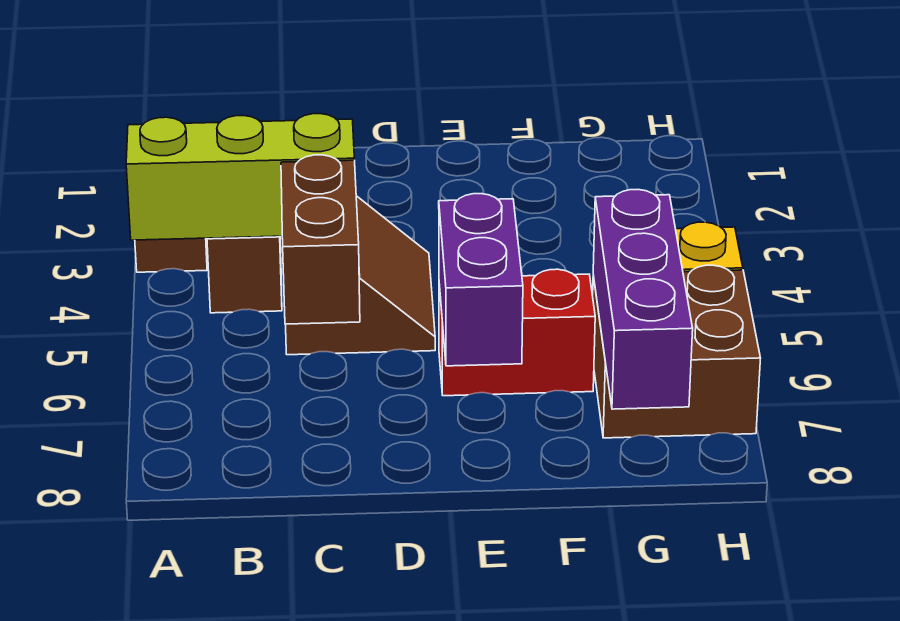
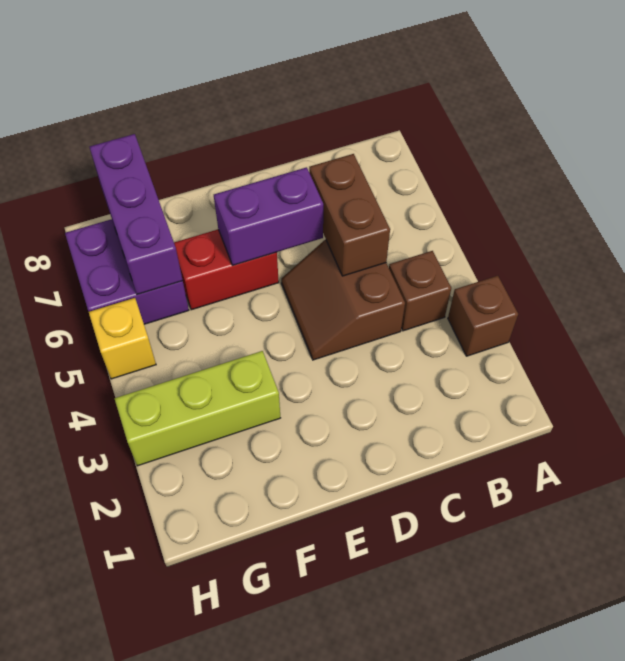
lime 1x3 brick [126,114,354,240] -> lime 1x3 brick moved to [115,351,280,466]
purple 1x2 brick [439,194,523,366] -> purple 1x2 brick turned to [214,167,323,265]
brown 2x2 brick [593,265,761,438] -> purple 2x2 brick [65,219,189,324]

